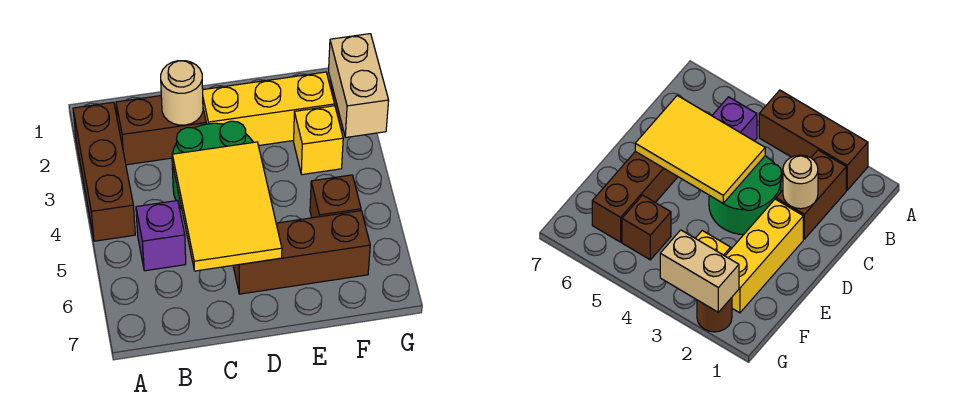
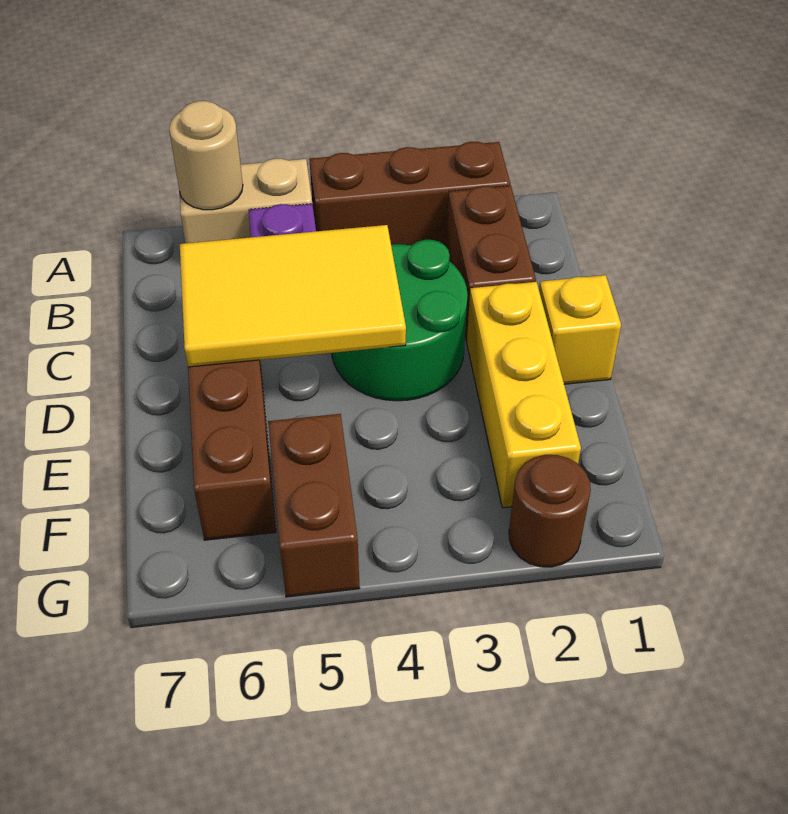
tan 1x1 round brick [161,61,203,125] -> tan 1x1 round brick moved to [169,101,243,210]
yellow 1x1 brick [294,106,343,175] -> yellow 1x1 brick moved to [539,275,621,384]
brown 1x1 brick [310,175,361,218] -> brown 1x2 brick [268,414,359,597]
tan 1x2 brick [329,34,389,137] -> tan 1x2 brick moved to [179,159,312,243]

